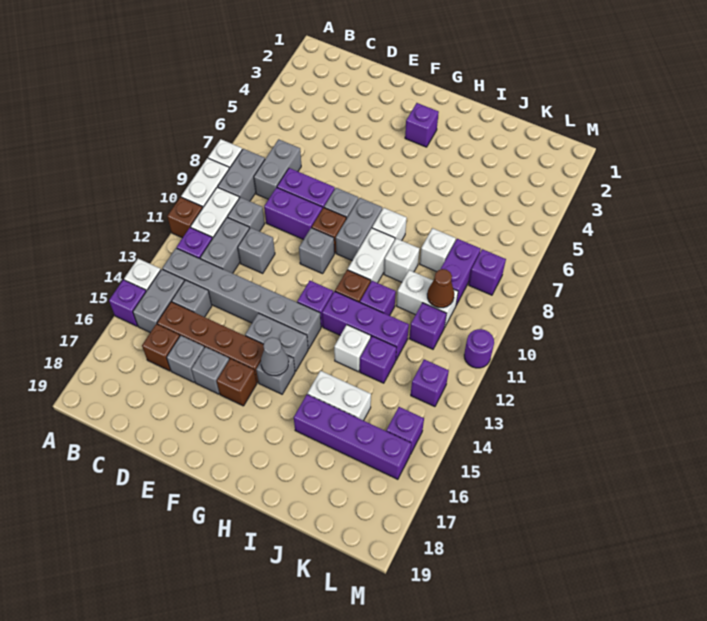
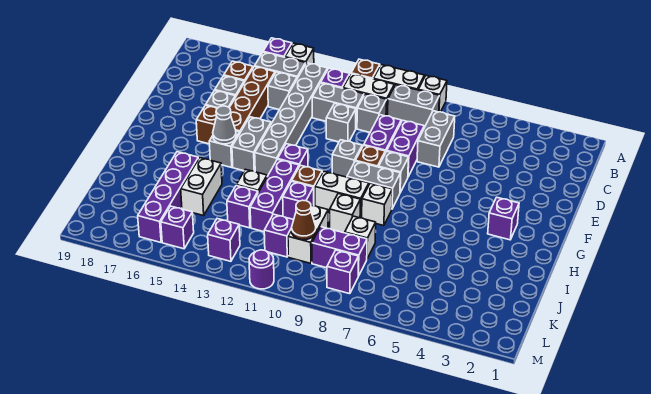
grey 1x2 brick [254,139,301,199] -> grey 1x2 brick turned to [417,111,455,167]

